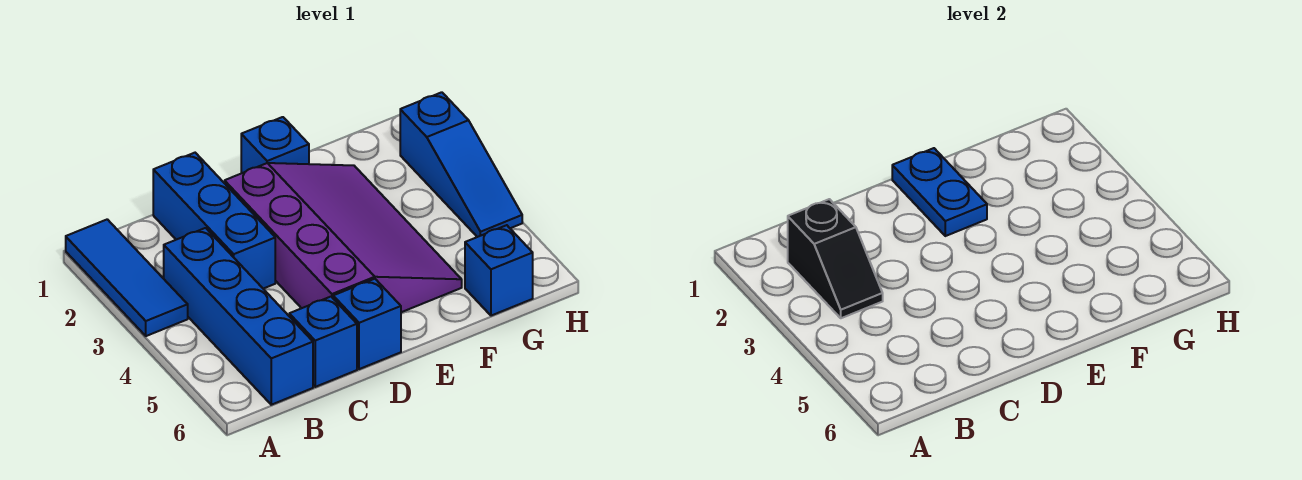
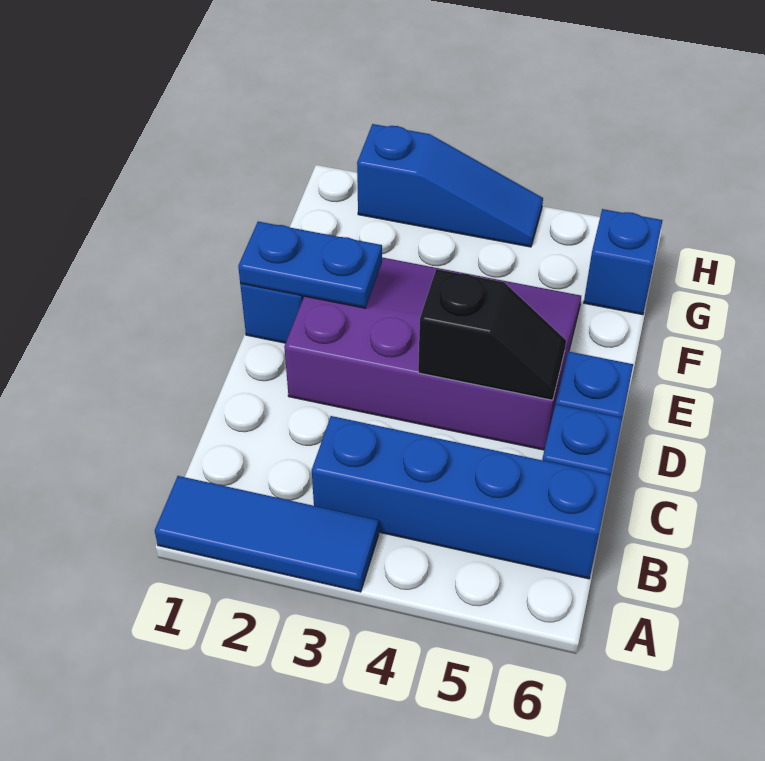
black 1x2 slope [788,199,883,318] -> black 1x2 slope moved to [418,269,566,400]
blue 1x3 brick [153,153,275,289] -> none

